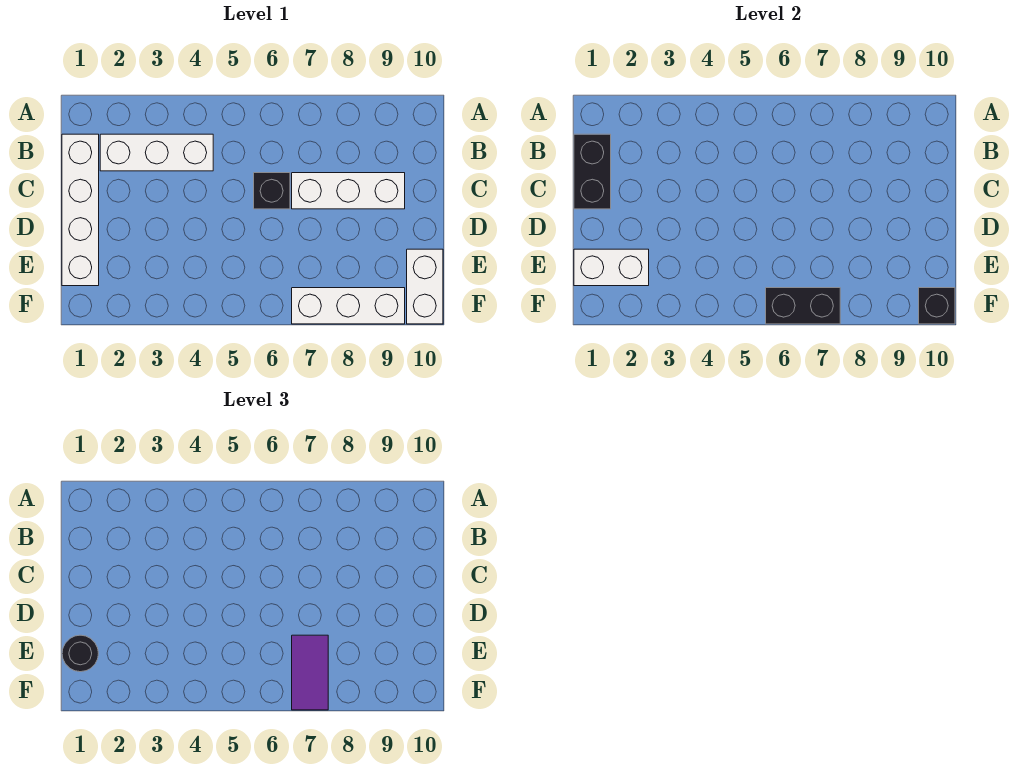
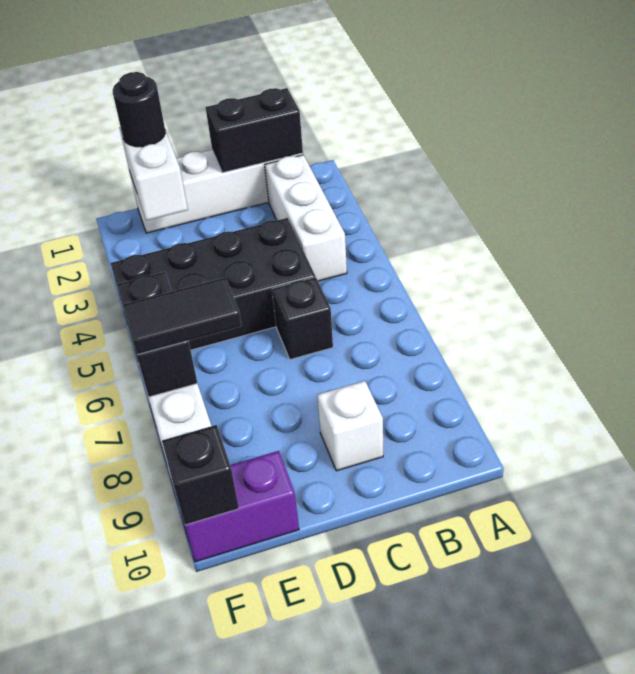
none -> black 2x4 brick [110,218,315,364]
white 1x3 brick [292,173,405,209] -> white 1x1 brick [317,381,383,471]
purple 1x2 tile [292,635,328,710] -> black 1x2 tile [123,277,241,355]
white 1x2 brick [407,249,443,324] -> purple 1x2 brick [176,451,299,562]

